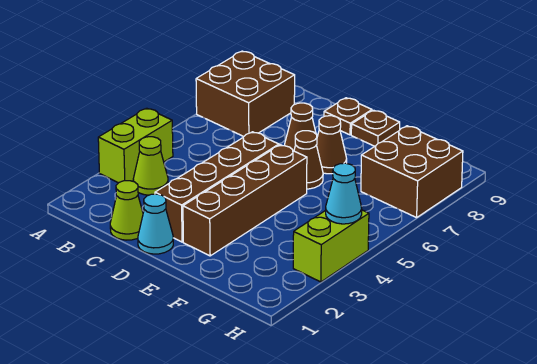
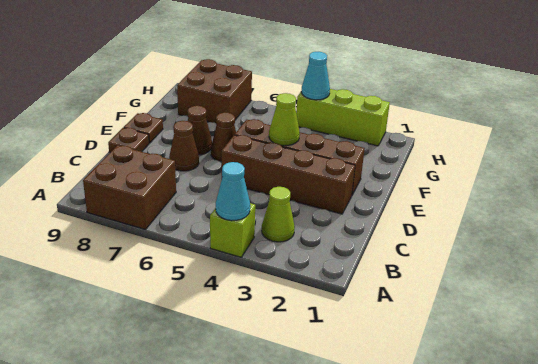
lime 1x2 brick [98,108,173,183] -> lime 1x1 brick [210,203,255,257]
lime 1x1 cone [110,181,143,240] -> lime 1x1 cone moved to [269,93,300,146]
cyan 1x1 cone [138,194,173,254] -> cyan 1x1 cone moved to [216,162,250,221]
lime 1x2 brick [293,210,369,282] -> lime 1x3 brick [296,89,390,146]

